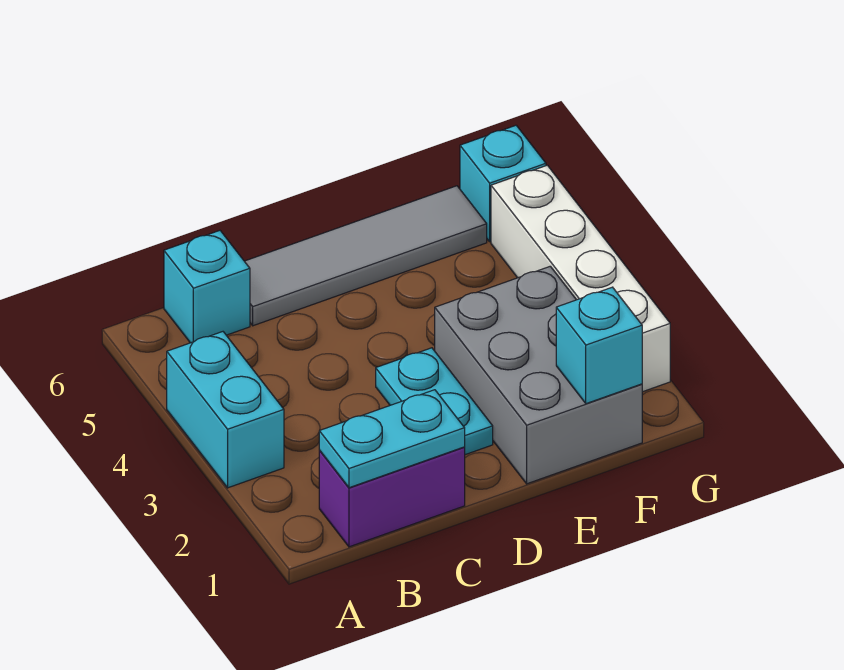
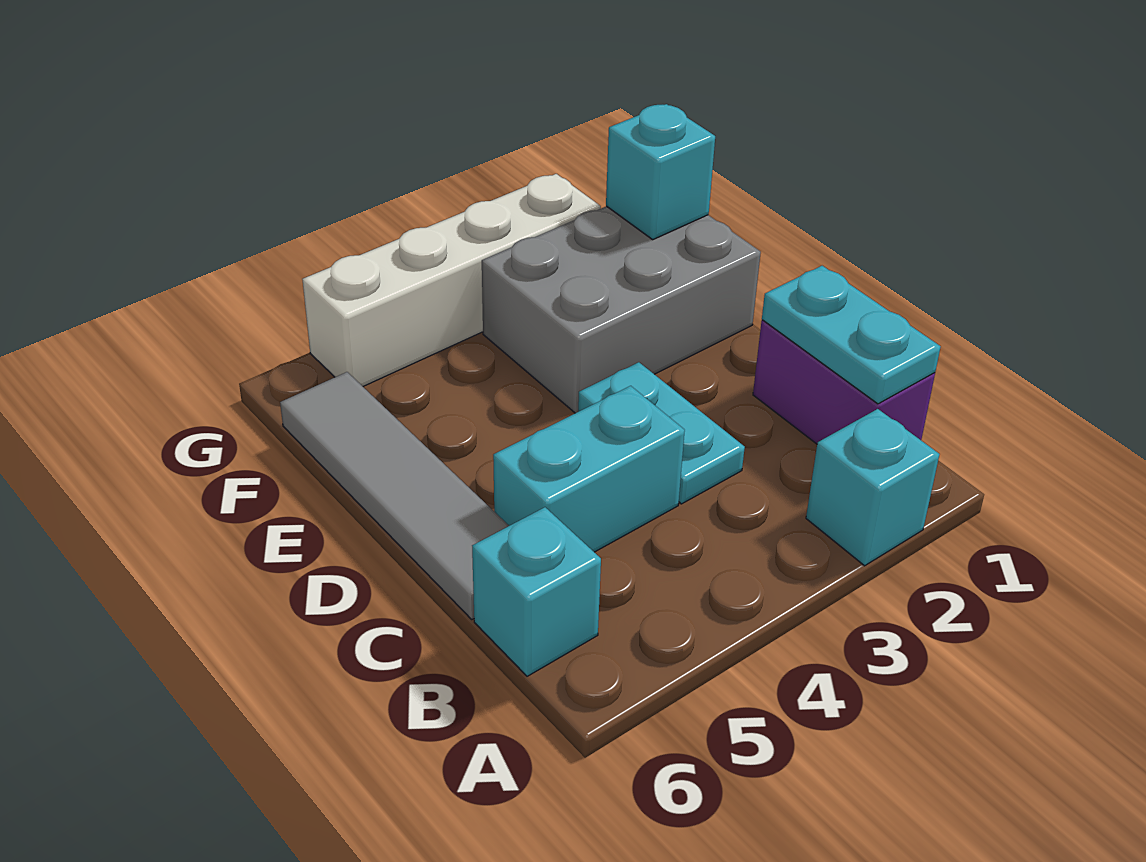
cyan 1x2 brick [167,332,284,488] -> cyan 1x2 brick moved to [493,386,685,552]
cyan 1x2 plate [376,348,493,455] -> cyan 1x2 plate turned to [578,362,745,504]
cyan 1x1 brick [460,125,546,242] -> cyan 1x1 brick moved to [806,409,940,566]

